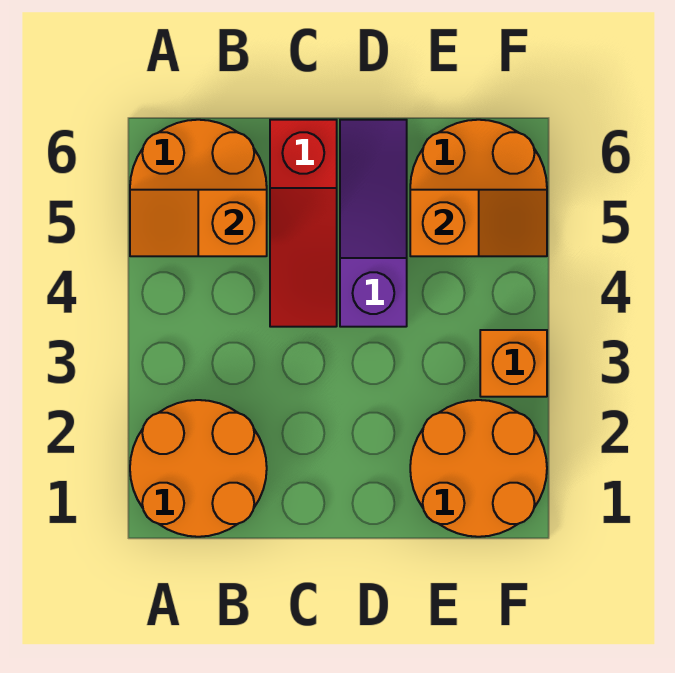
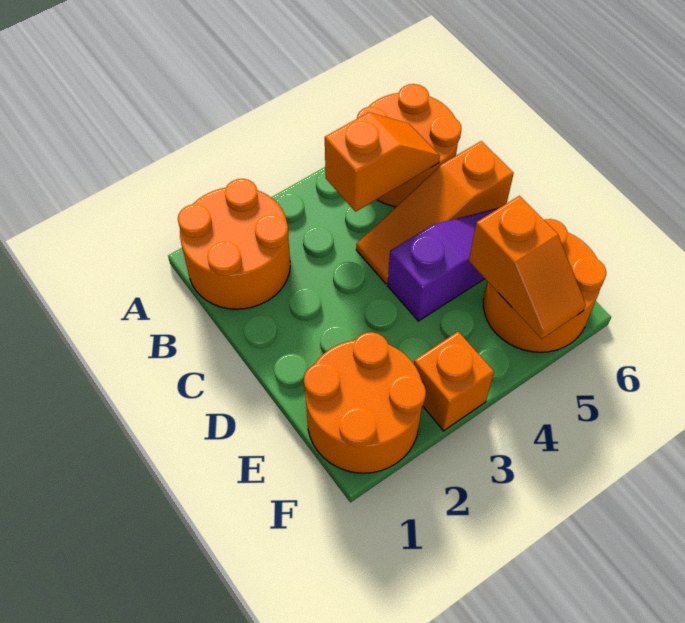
orange 1x2 slope [130,190,267,256] -> orange 1x2 slope turned to [325,112,440,211]
red 1x3 slope [270,120,337,327] -> orange 1x3 slope [356,141,514,284]

